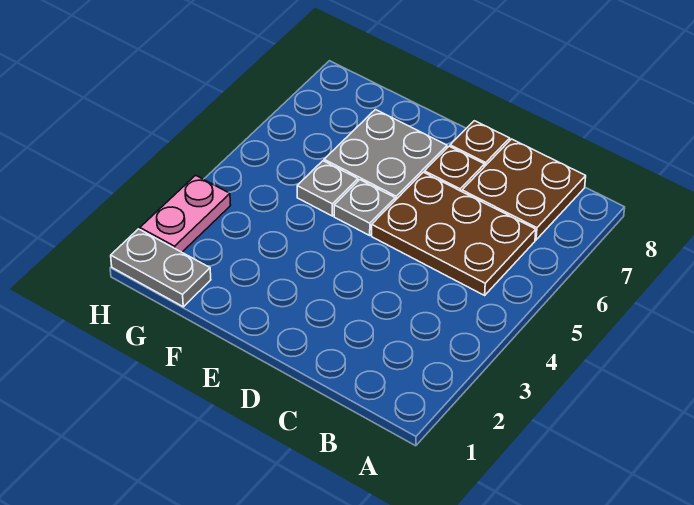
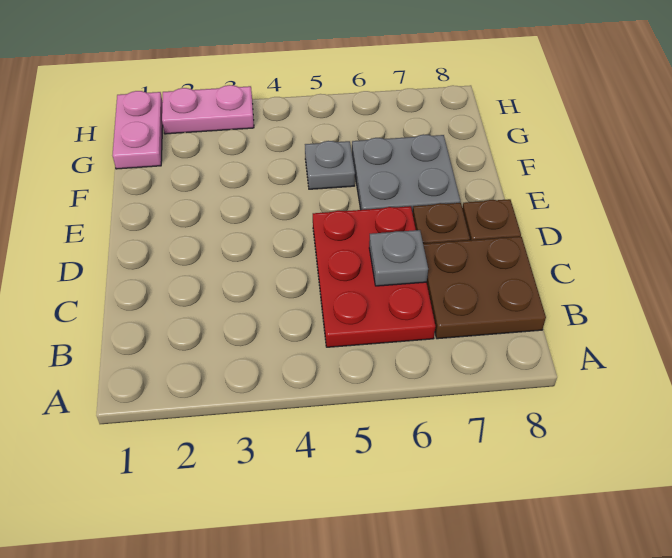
brown 2x3 plate [372,172,536,295] -> red 2x3 plate [313,206,436,347]
grey 1x1 plate [334,180,395,235] -> grey 1x1 plate moved to [369,230,428,286]
grey 1x2 plate [111,229,211,307] -> pink 1x2 plate [113,91,163,169]

